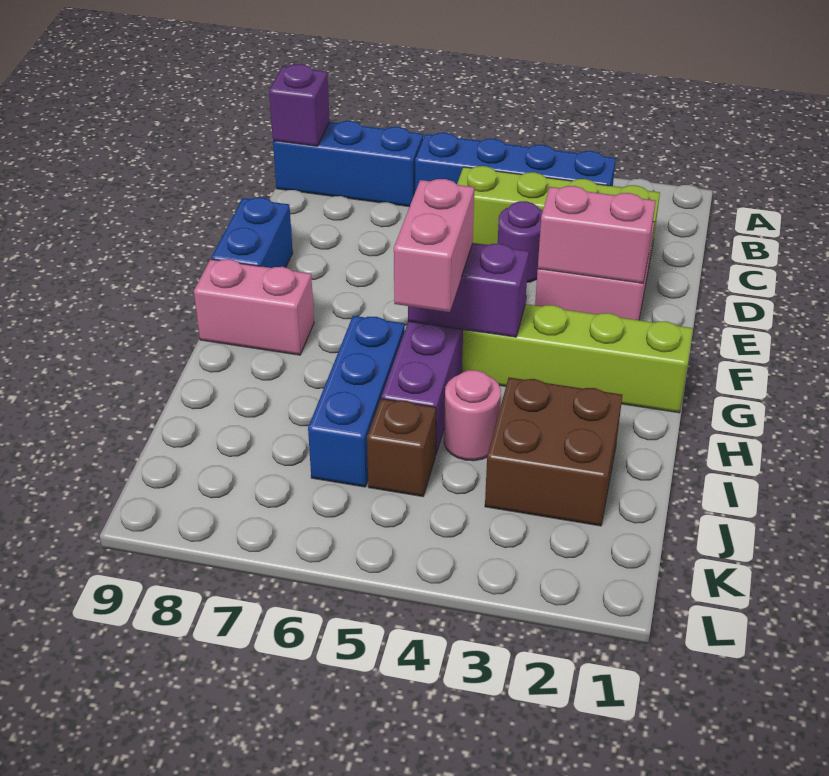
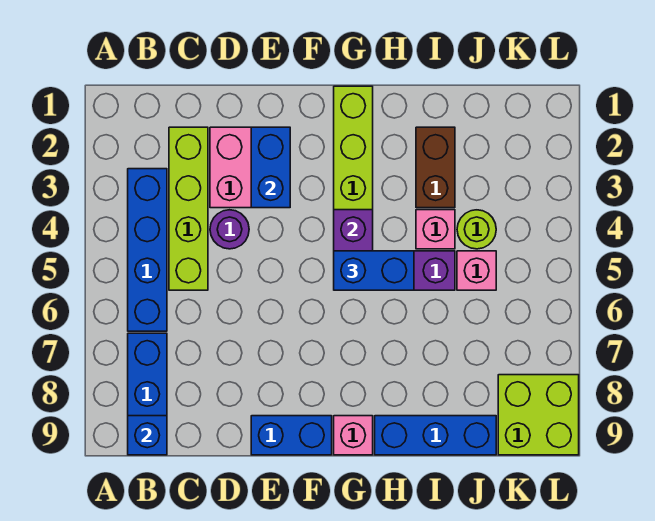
purple 1x1 brick [269,64,330,146] -> blue 1x1 brick [128,416,167,455]
pink 1x2 brick [538,186,656,283] -> blue 1x2 brick [251,127,290,208]
pink 1x2 brick [394,179,475,312] -> blue 1x2 brick [334,251,414,290]
pink 1x2 brick [194,259,314,355] -> pink 1x1 brick [334,416,373,455]
blue 1x3 brick [308,316,405,487] -> blue 1x3 brick moved to [375,416,496,455]
brown 2x2 brick [485,377,622,526] -> brown 1x2 brick [416,127,455,208]
pink 1x1 round brick [444,370,501,461] -> pink 1x1 brick [416,210,455,249]
none -> lime 1x1 round brick [457,210,496,249]
brown 1x1 brick [367,399,436,497] -> pink 1x1 brick [457,251,496,290]
none -> lime 2x2 brick [498,375,579,455]

